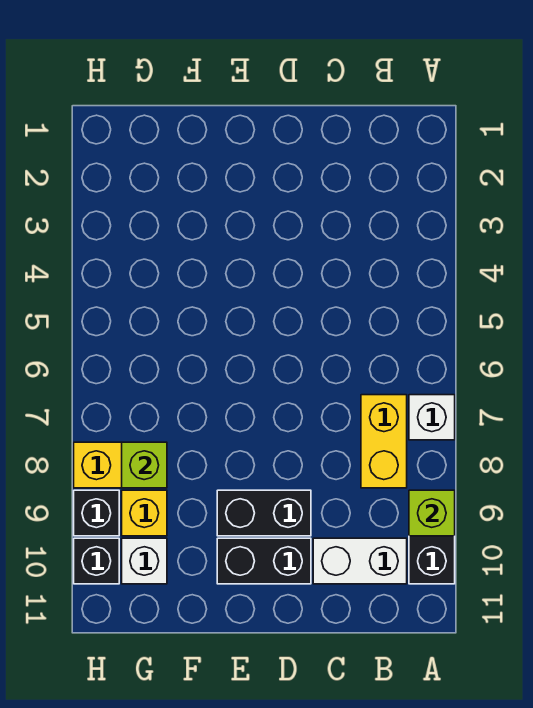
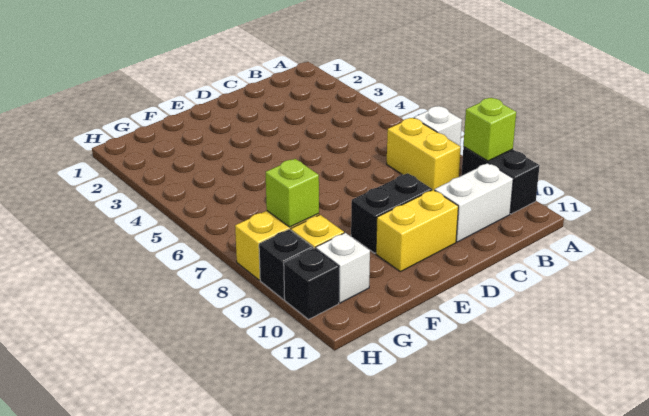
black 1x2 brick [217,538,311,584] -> yellow 1x2 brick [376,190,458,272]

